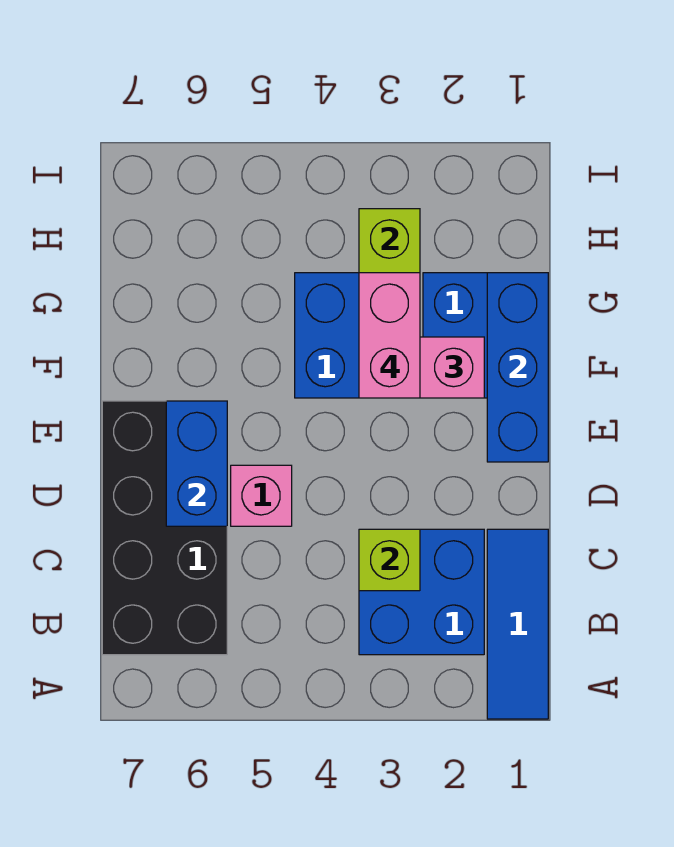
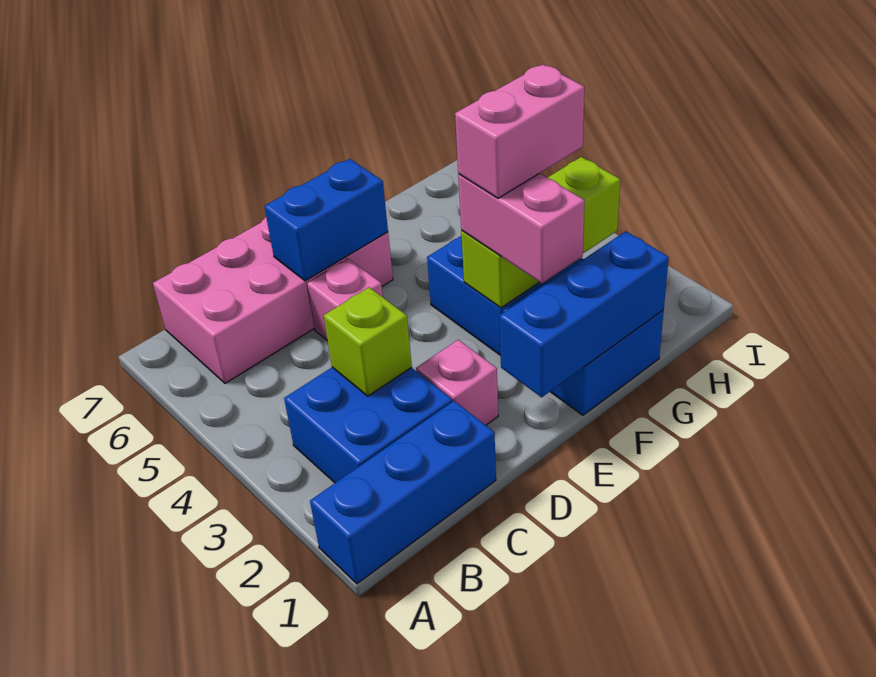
blue 1x3 tile [487,529,548,719] -> blue 1x3 brick [310,401,496,584]
black 2x4 brick [102,401,227,655] -> pink 2x4 brick [153,218,393,383]
none -> pink 1x1 brick [416,340,498,425]

